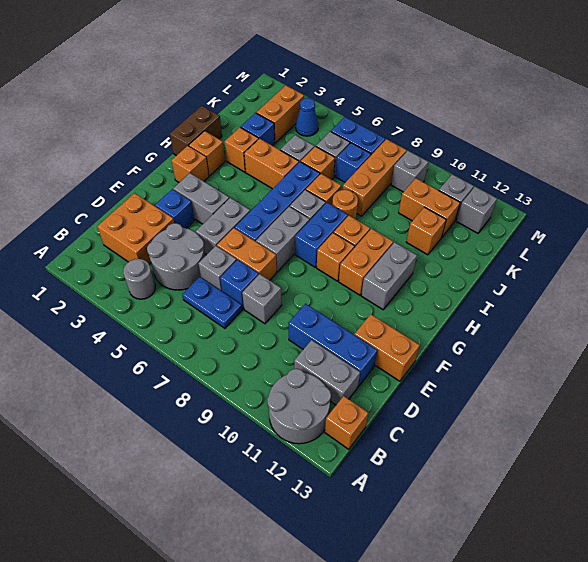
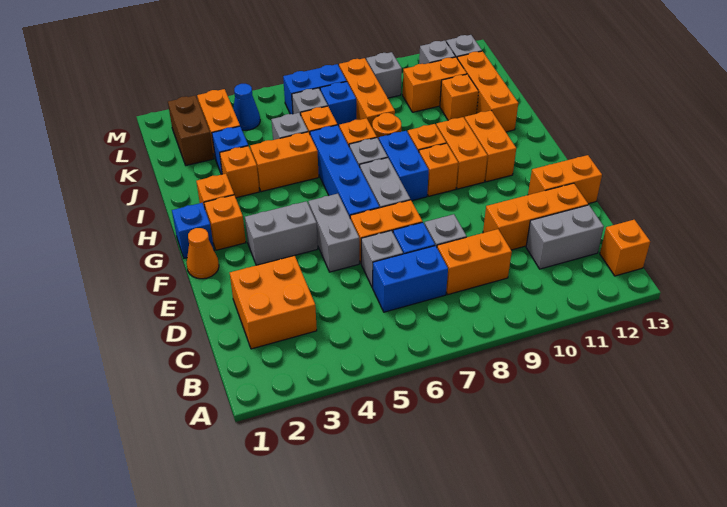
grey 2x2 round brick [267,369,331,444] -> none
grey 1x1 round brick [123,259,155,299] -> none
grey 2x2 round brick [147,223,205,290] -> none
blue 1x2 plate [182,277,242,328] -> blue 1x2 brick [373,246,448,312]
none -> orange 1x2 brick [437,229,512,295]
blue 1x3 brick [288,304,378,386] -> orange 1x3 brick [483,183,588,250]
blue 1x1 brick [155,189,195,228] -> blue 1x1 brick moved to [172,203,214,258]
none -> orange 1x1 cone [187,228,219,279]
grey 1x2 brick [361,242,417,310] -> orange 1x2 brick [465,111,516,182]
brown 1x2 brick [170,106,222,156] -> brown 1x2 brick moved to [168,95,214,165]
none -> orange 1x3 brick [457,51,518,132]

